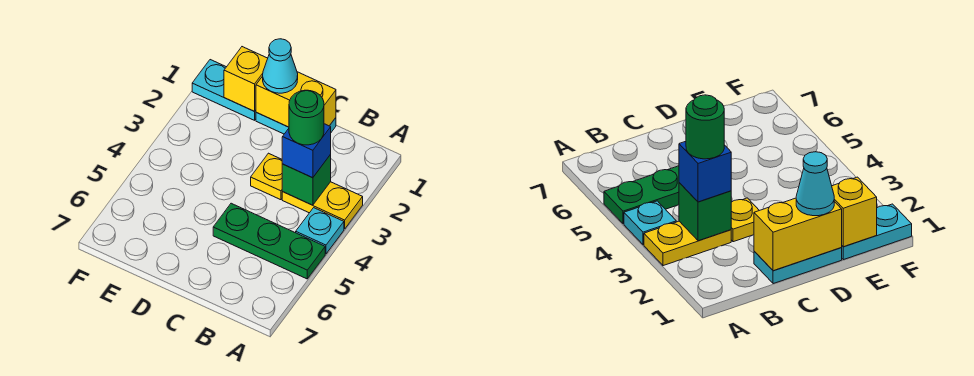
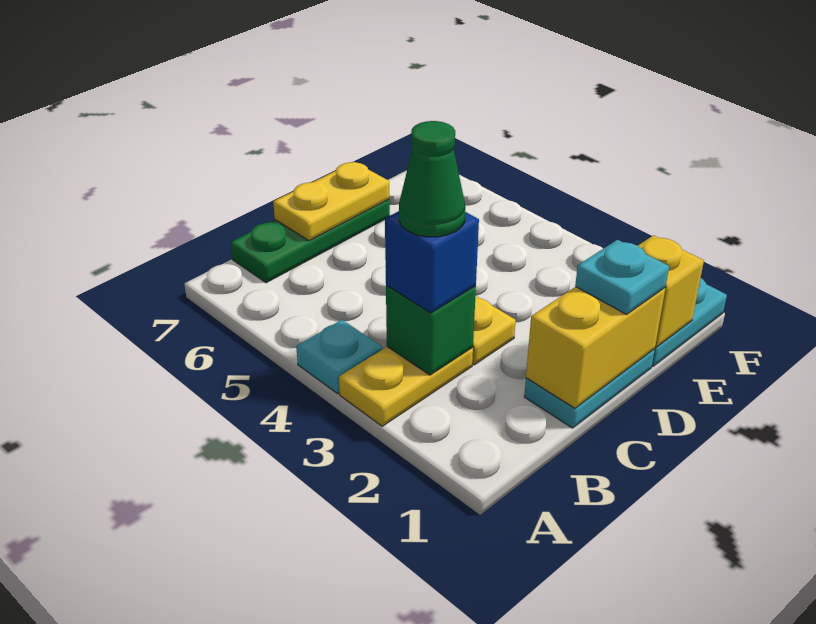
green 1x3 plate [213,203,325,279] -> green 1x3 plate moved to [230,199,390,283]
green 1x1 round brick [289,90,324,145] -> green 1x1 cone [399,121,465,237]
none -> yellow 1x2 plate [273,162,389,241]
cyan 1x1 cone [263,39,298,93] -> cyan 1x1 plate [575,240,669,314]

